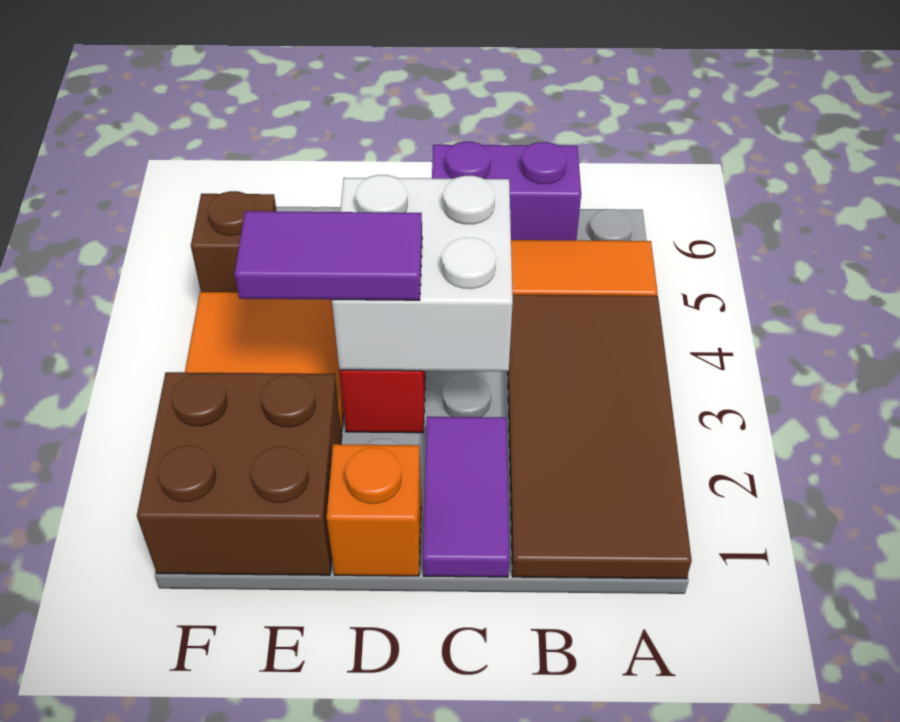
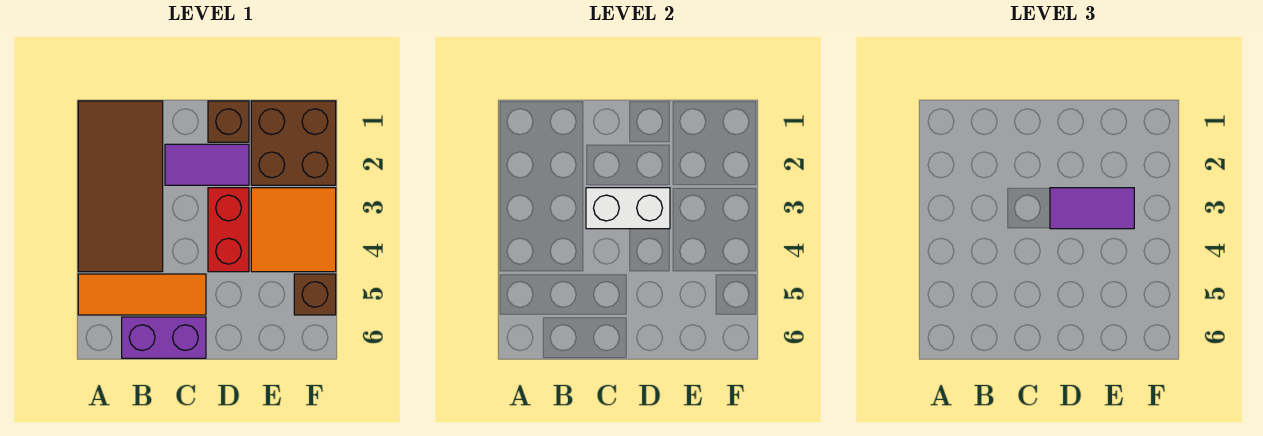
purple 1x2 tile [423,417,509,577] -> purple 1x2 tile turned to [165,144,249,185]
white 2x2 brick [332,175,513,371] -> white 1x2 brick [586,188,670,229]
orange 1x1 brick [327,444,421,576] -> brown 1x1 brick [208,101,249,142]

